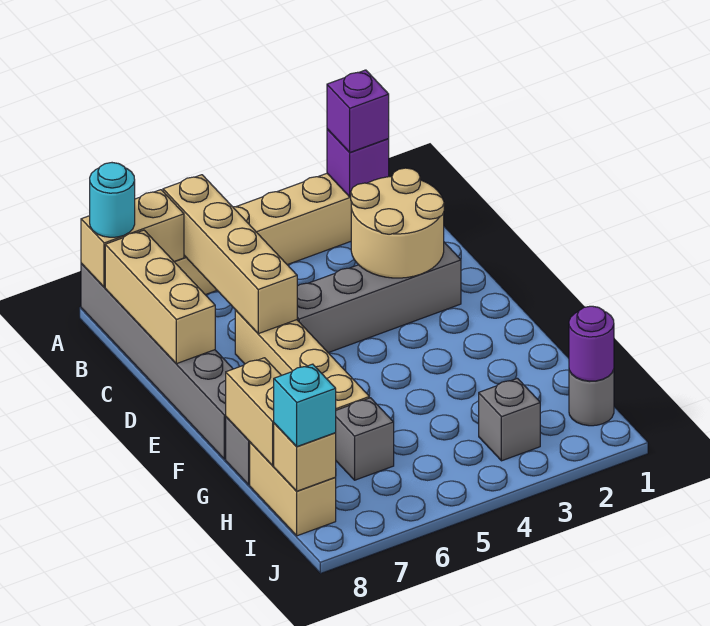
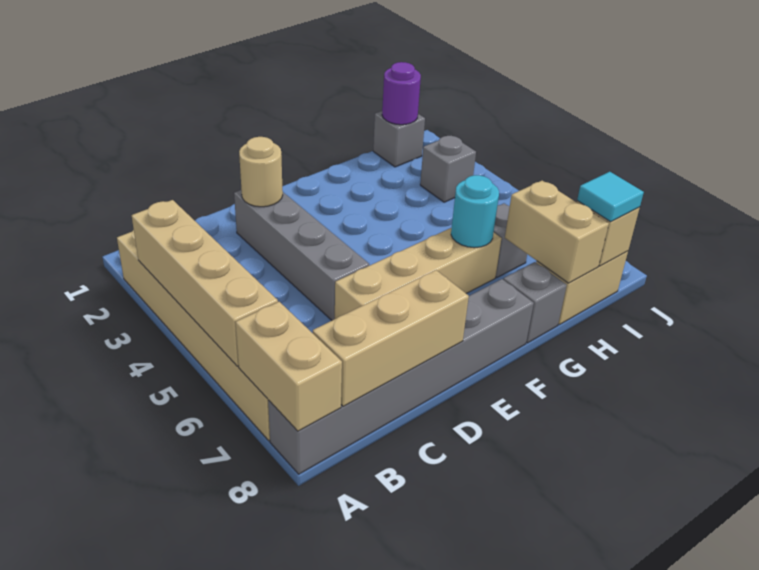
purple 1x1 brick [327,129,389,197] -> none
purple 1x1 brick [327,70,389,152] -> none
tan 1x4 brick [163,175,297,334] -> tan 1x4 brick turned to [131,200,278,366]
cyan 1x1 round brick [90,163,135,237] -> cyan 1x1 round brick moved to [451,175,499,248]
tan 2x2 round brick [351,168,444,278] -> tan 1x1 round brick [239,137,283,207]
tan 1x2 brick [226,358,281,466] -> tan 1x2 brick turned to [505,181,609,283]
grey 1x1 round brick [569,370,614,426] -> grey 1x1 brick [373,111,425,167]
cyan 1x1 brick [274,364,336,447] -> cyan 1x1 tile [577,172,644,222]

